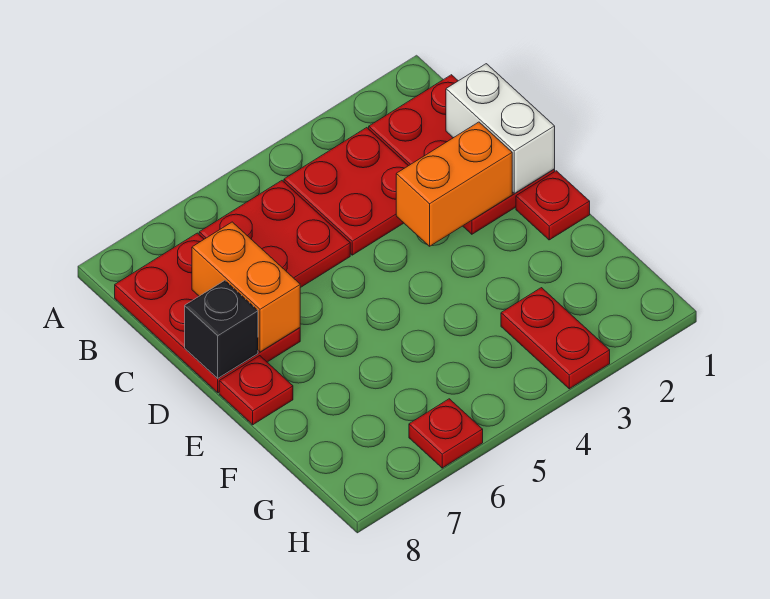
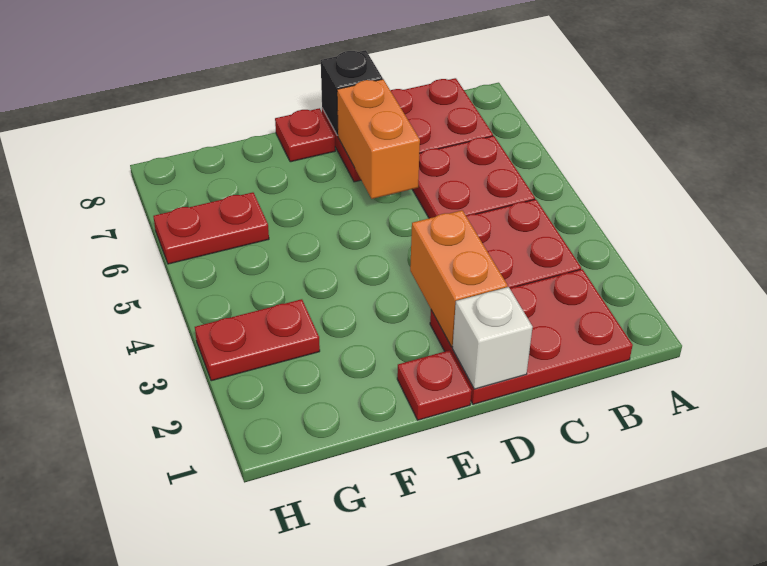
white 1x2 brick [446,64,555,193] -> white 1x1 brick [453,287,533,389]
orange 1x2 brick [192,222,300,352] -> orange 1x2 brick turned to [337,79,420,199]
red 1x1 plate [409,399,483,468] -> red 1x2 plate [153,192,269,264]

